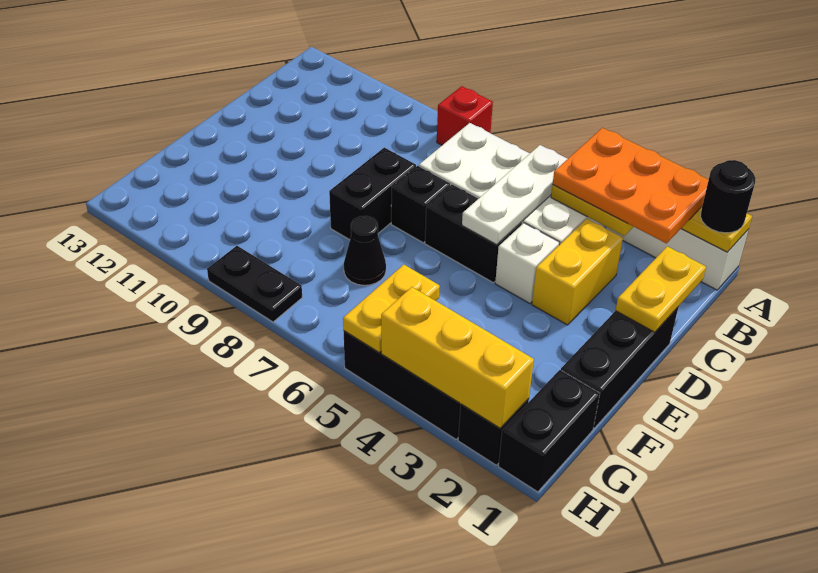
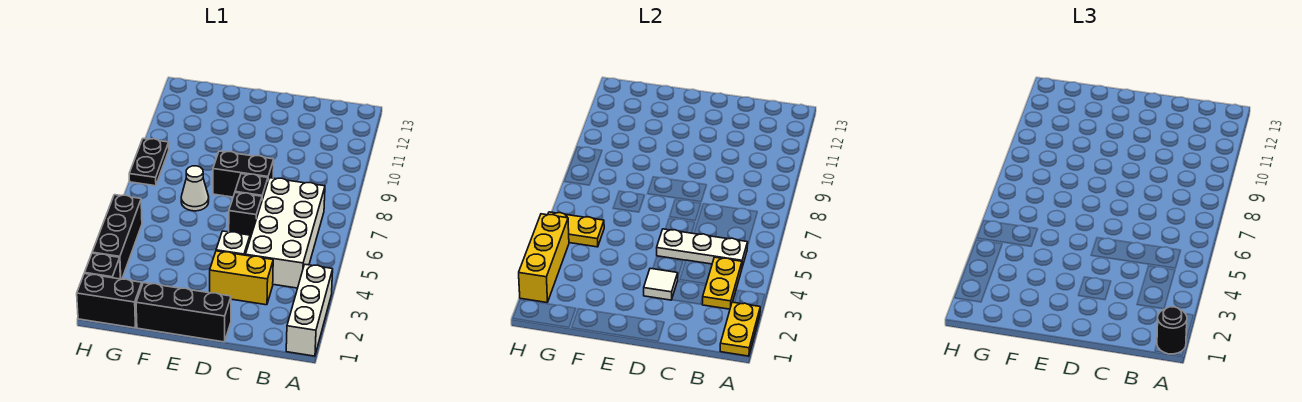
orange 2x3 plate [553,128,709,243] -> none
red 1x1 brick [437,86,493,145] -> none
yellow 1x2 plate [616,246,706,332] -> none
none -> white 1x1 tile [644,268,678,300]
black 1x2 brick [425,184,522,283] -> black 1x1 brick [229,192,262,238]
black 1x1 cone [344,216,386,285] -> white 1x1 cone [181,166,209,211]

